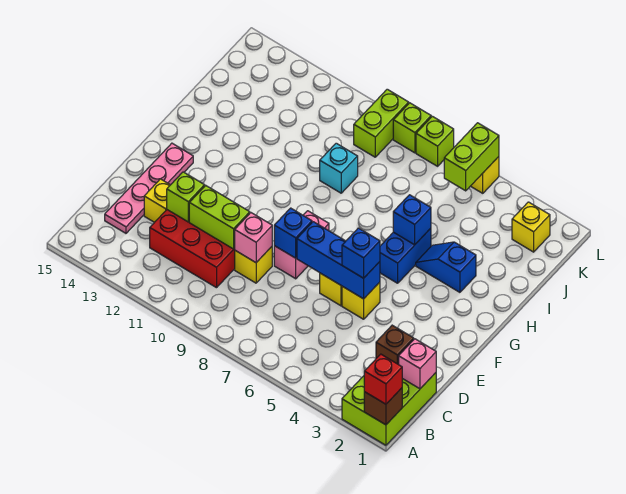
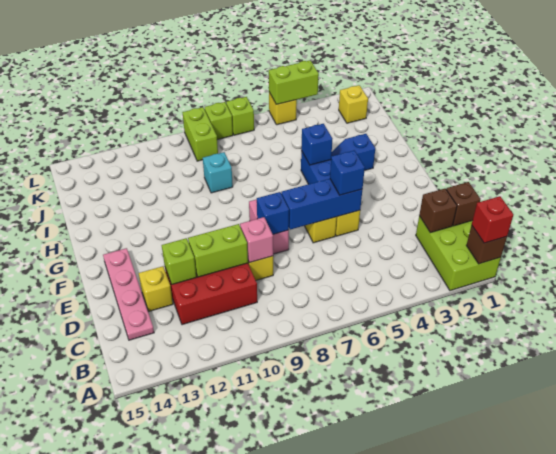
pink 1x1 brick [399,339,436,389] -> brown 1x1 brick [446,182,480,226]
lime 1x2 brick [444,123,499,191] -> lime 1x2 brick turned to [269,60,319,104]

